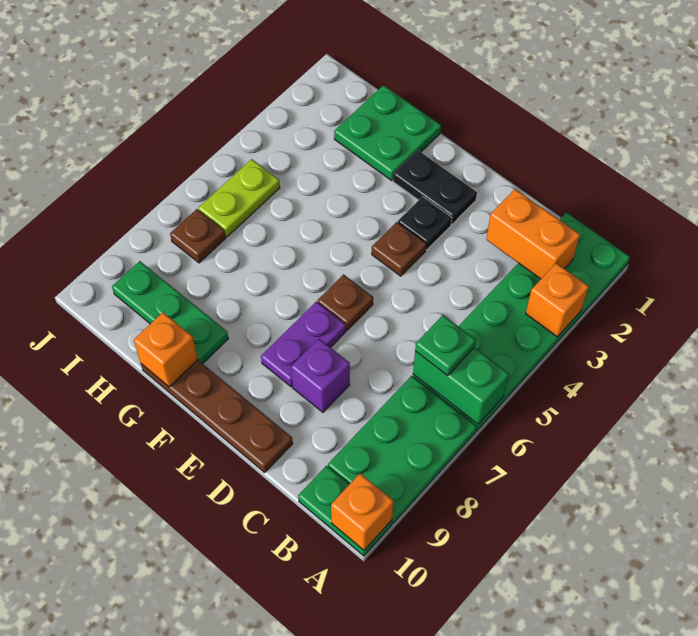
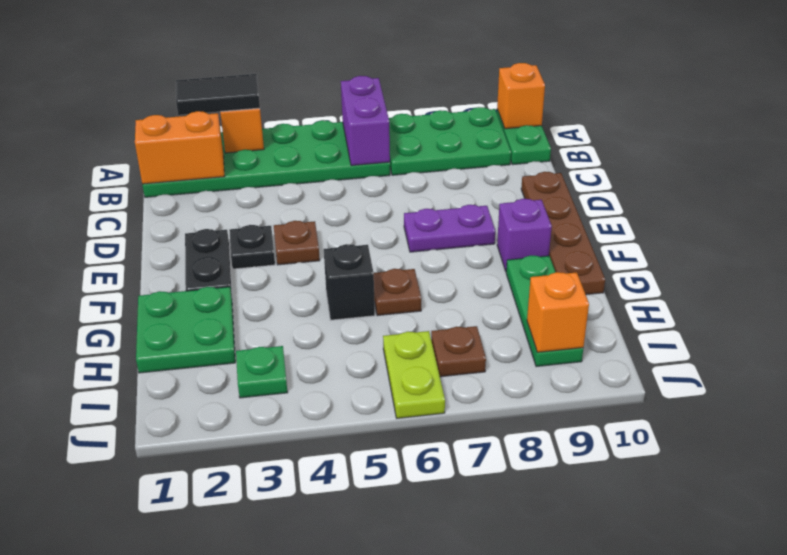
none -> black 1x2 tile [176,74,260,115]
green 1x2 brick [413,348,509,424] -> purple 1x2 brick [341,76,390,166]
orange 1x2 brick [486,189,580,279] -> orange 1x2 brick turned to [135,111,224,184]
green 1x1 plate [415,315,476,376] -> green 1x1 plate moved to [236,346,288,398]
purple 1x1 brick [291,339,350,412] -> purple 1x1 brick moved to [497,199,552,271]
brown 1x1 plate [318,274,373,330] -> brown 1x1 plate moved to [374,269,421,316]
none -> black 1x1 brick [324,244,375,320]
orange 1x1 brick [134,312,198,387] -> orange 1x1 brick moved to [527,272,589,352]
lime 1x2 plate [198,159,280,237] -> lime 1x2 plate turned to [383,331,445,418]

